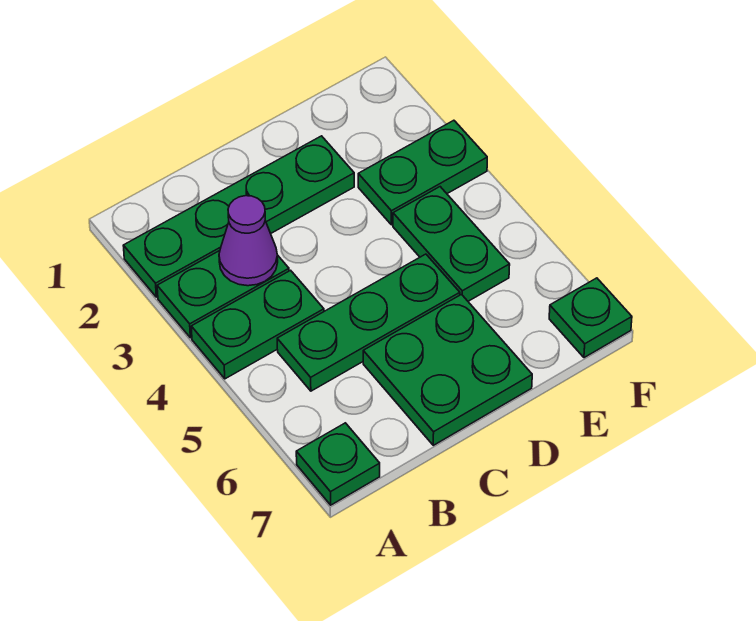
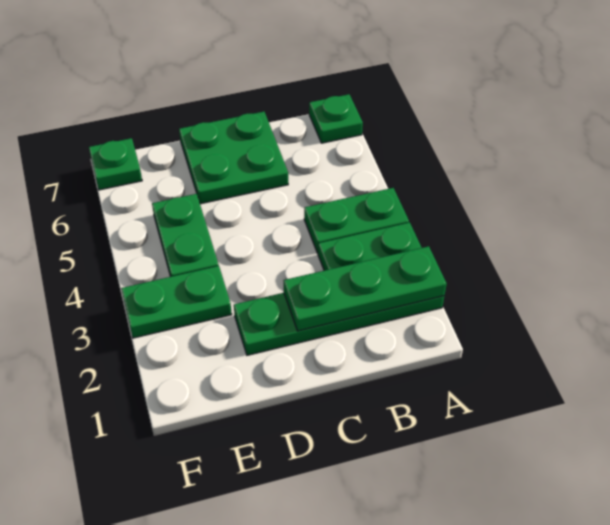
purple 1x1 cone [219,196,278,286] -> none
green 1x3 plate [277,254,460,391] -> green 1x3 plate moved to [284,246,447,331]

